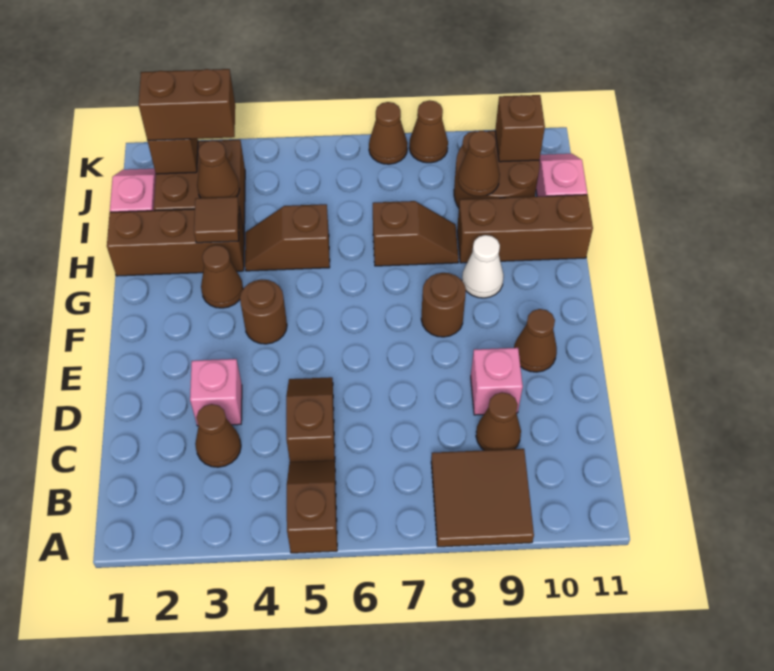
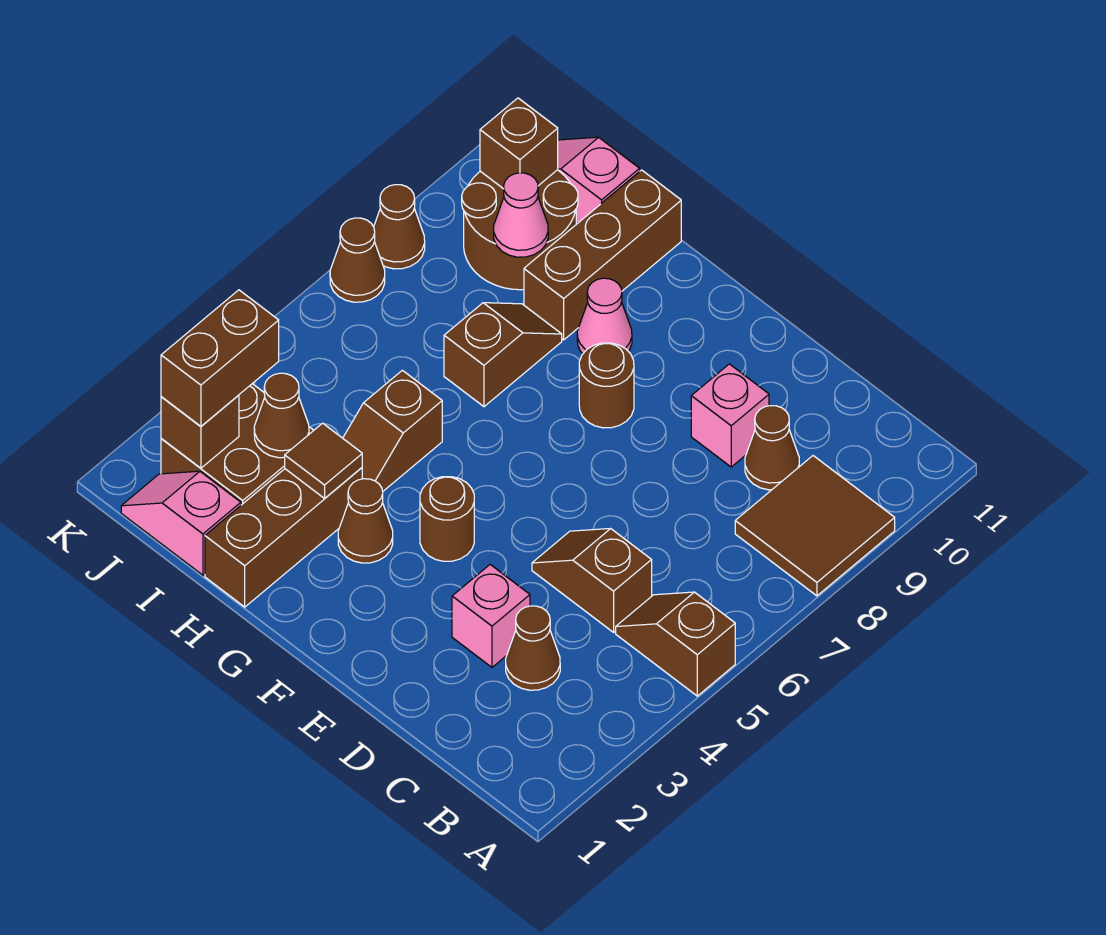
brown 1x1 cone [514,309,557,372] -> none
white 1x1 cone [462,235,504,298] -> pink 1x1 cone [577,278,632,353]
brown 1x1 cone [458,131,500,197] -> pink 1x1 cone [494,173,548,257]

